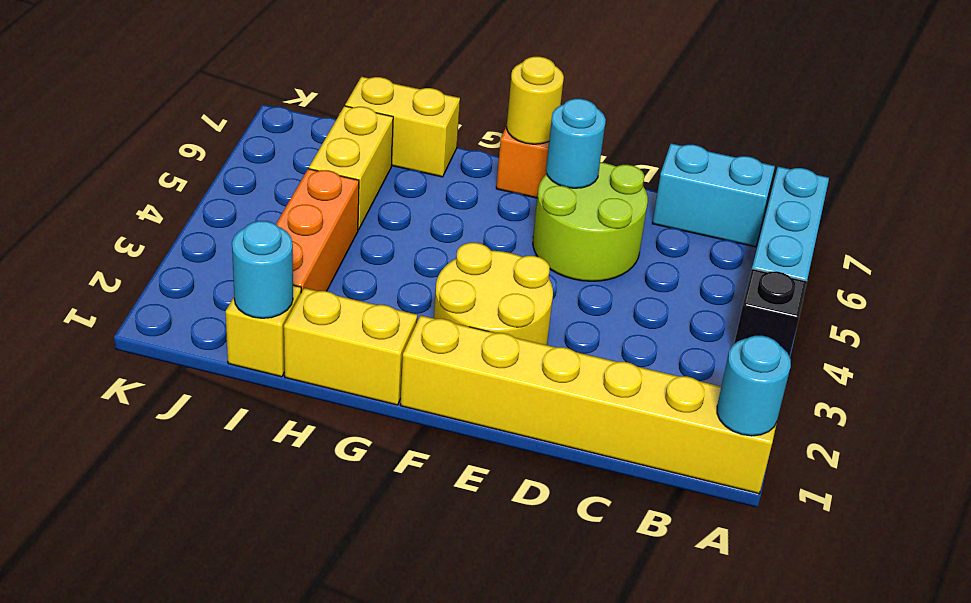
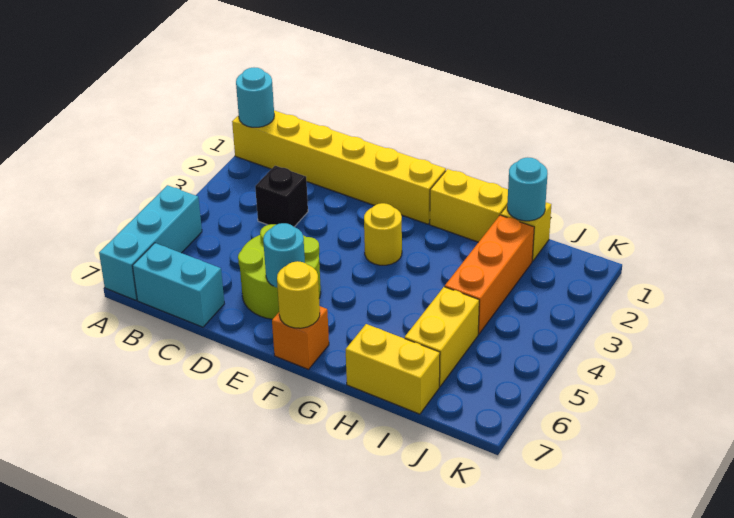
black 1x1 brick [734,269,807,356] -> black 1x1 brick moved to [255,166,308,227]
yellow 2x2 round brick [434,243,553,345] -> yellow 1x1 round brick [364,203,402,265]

